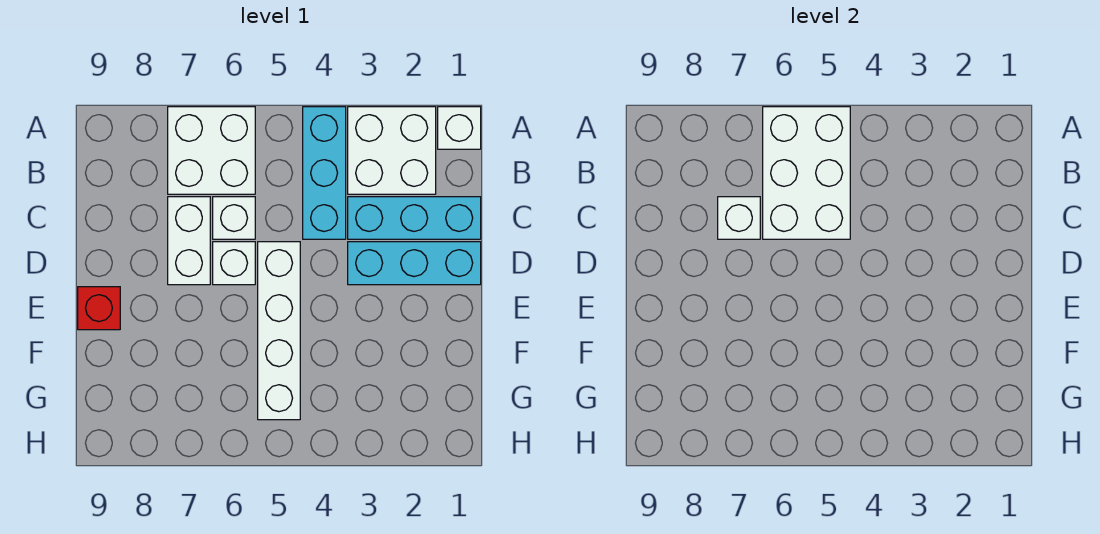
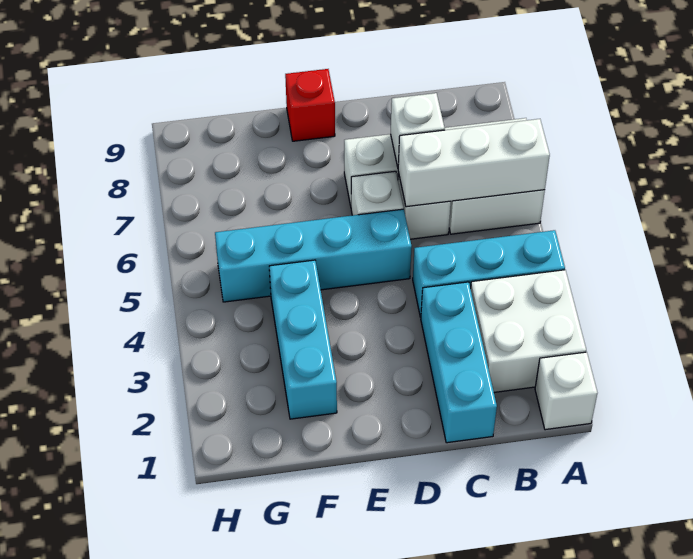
white 2x3 brick [763,107,850,239] -> white 1x3 brick [398,119,550,207]
cyan 1x3 brick [348,242,481,285] -> cyan 1x3 brick moved to [269,260,337,419]
white 1x4 brick [258,242,300,420] -> cyan 1x4 brick [215,209,412,302]

